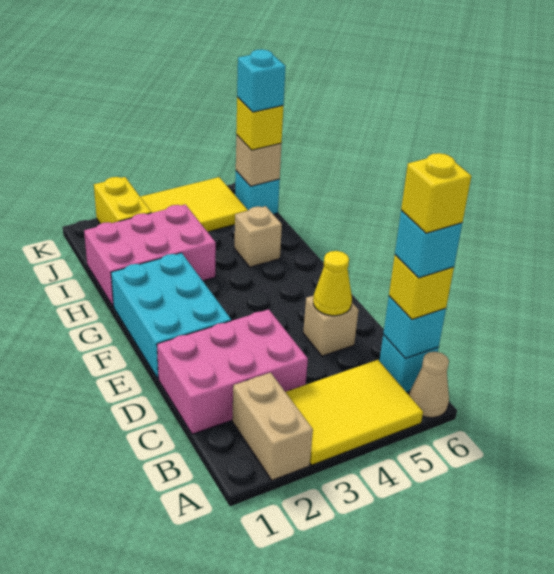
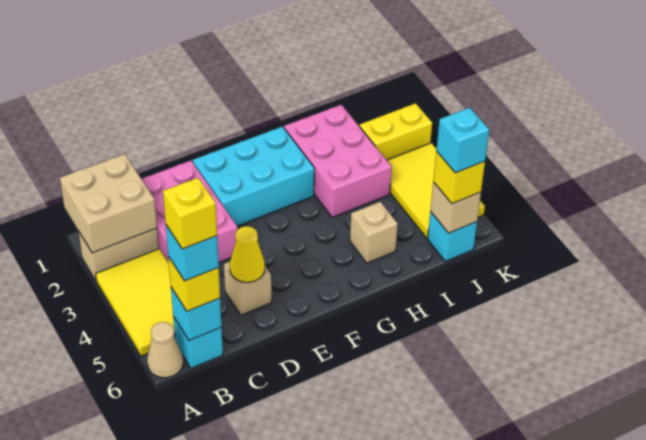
none -> tan 2x2 brick [60,154,157,253]

